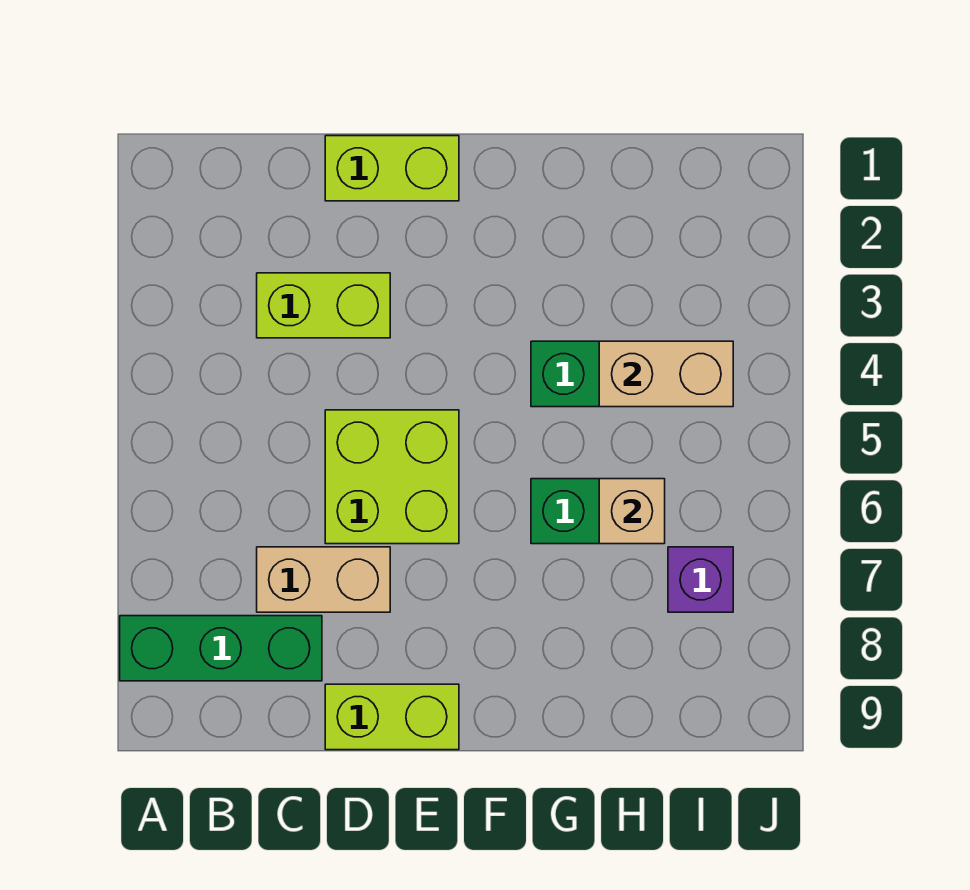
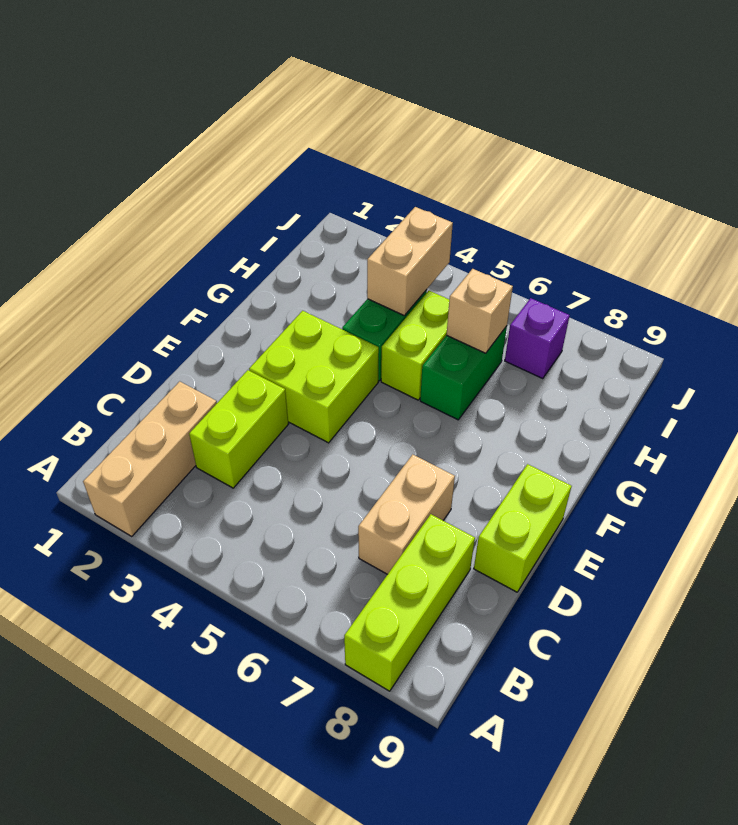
none -> tan 1x3 brick [83,381,217,536]
green 1x3 brick [120,616,322,681] -> lime 1x3 brick [344,514,475,691]
lime 1x2 brick [325,136,459,201] -> lime 1x2 brick moved to [381,291,449,400]
lime 2x2 brick [325,410,459,544] -> lime 2x2 brick moved to [249,311,379,443]

